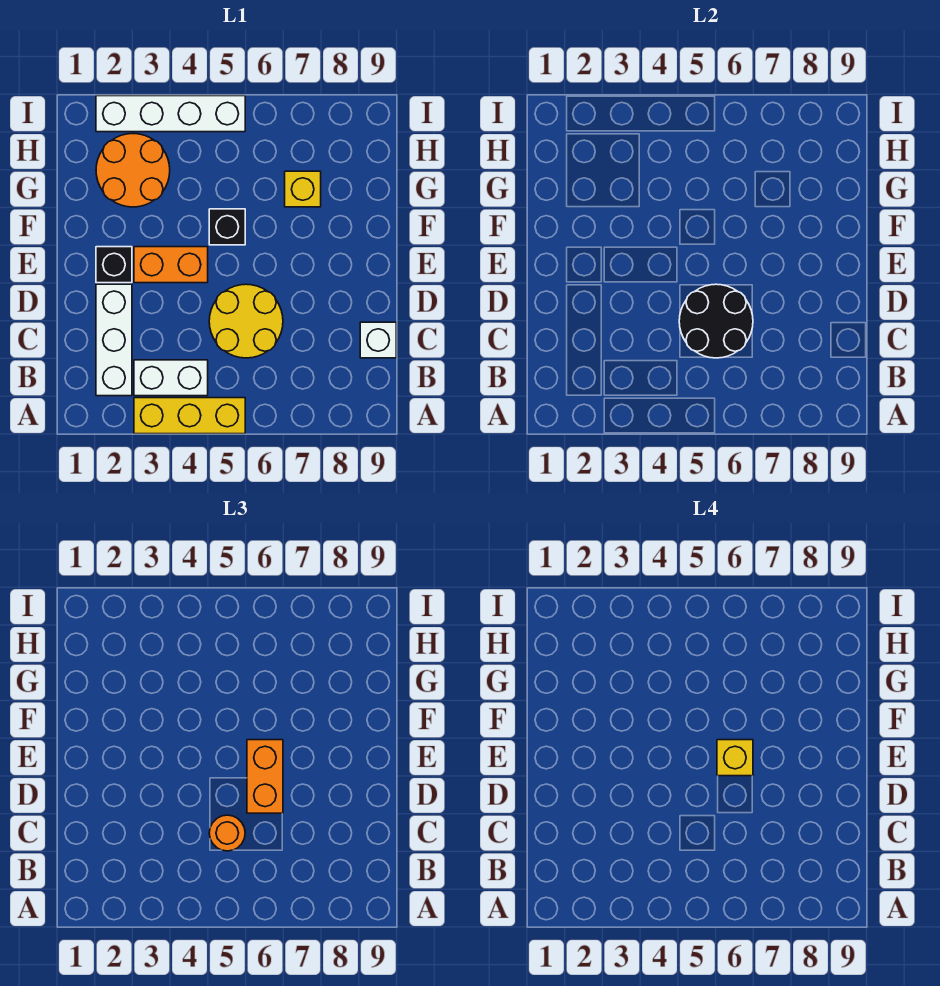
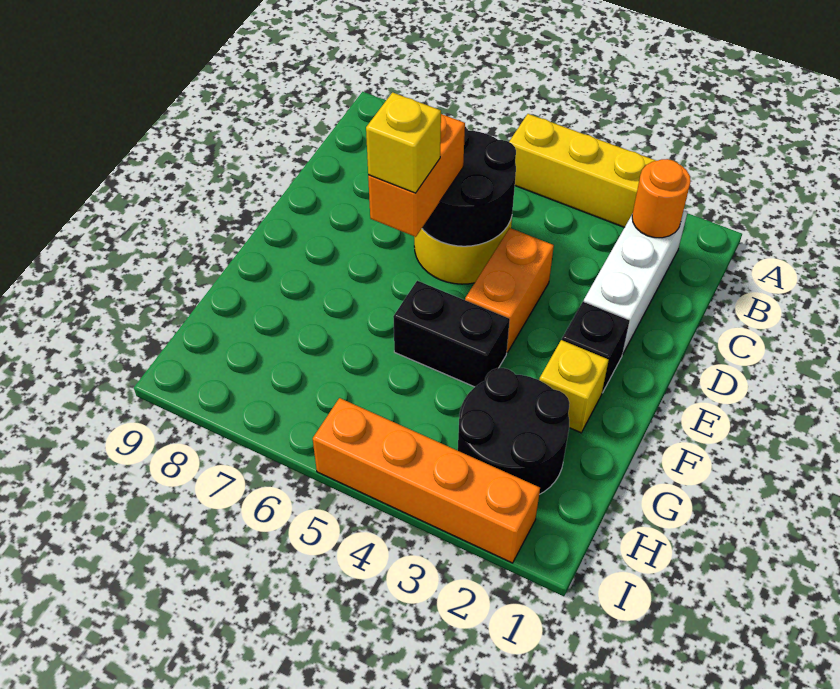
white 1x2 brick [134,360,208,396] -> none
orange 1x1 round brick [209,815,245,851] -> orange 1x1 round brick moved to [632,159,691,238]
white 1x1 brick [360,322,396,358] -> none
orange 1x2 brick [134,247,208,283] -> orange 1x2 brick turned to [465,228,554,353]
black 1x1 brick [209,209,245,245] -> black 1x2 brick [393,281,510,387]
orange 2x2 round brick [96,134,170,207] -> black 2x2 round brick [458,368,570,494]
yellow 1x1 brick [285,171,321,207] -> yellow 1x1 brick moved to [539,340,609,433]
white 1x4 brick [96,96,245,132] -> orange 1x4 brick [313,398,540,563]

